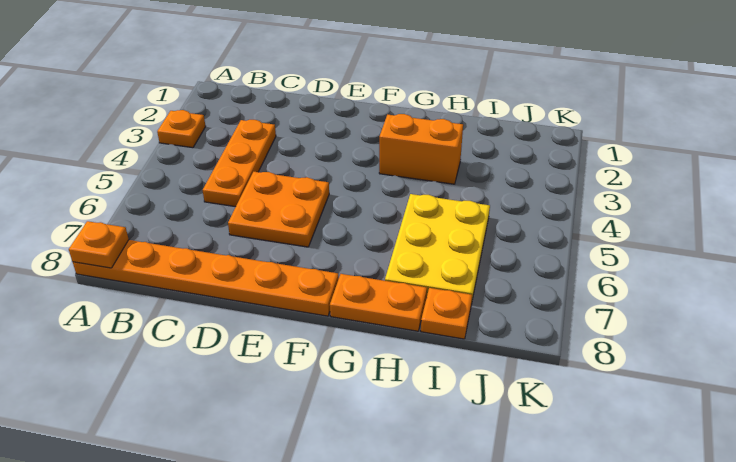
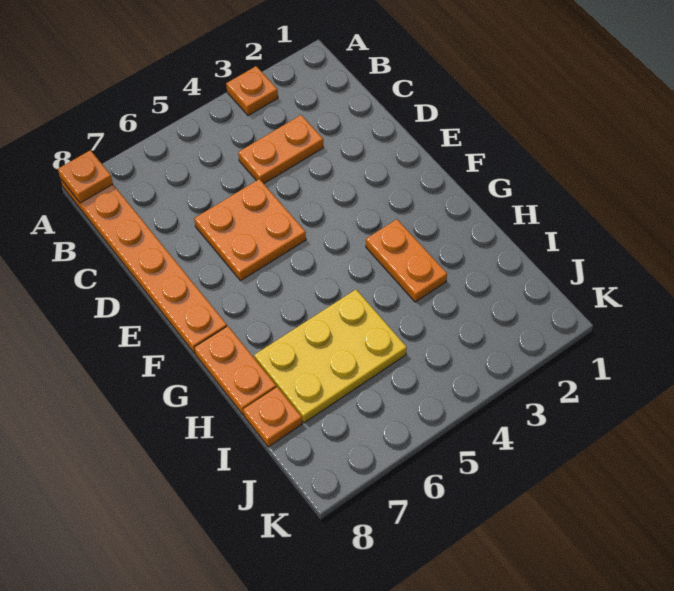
orange 1x3 plate [203,120,276,207] -> orange 1x2 plate [238,115,323,184]
orange 1x2 brick [379,114,463,184] -> orange 1x2 plate [366,219,447,302]

